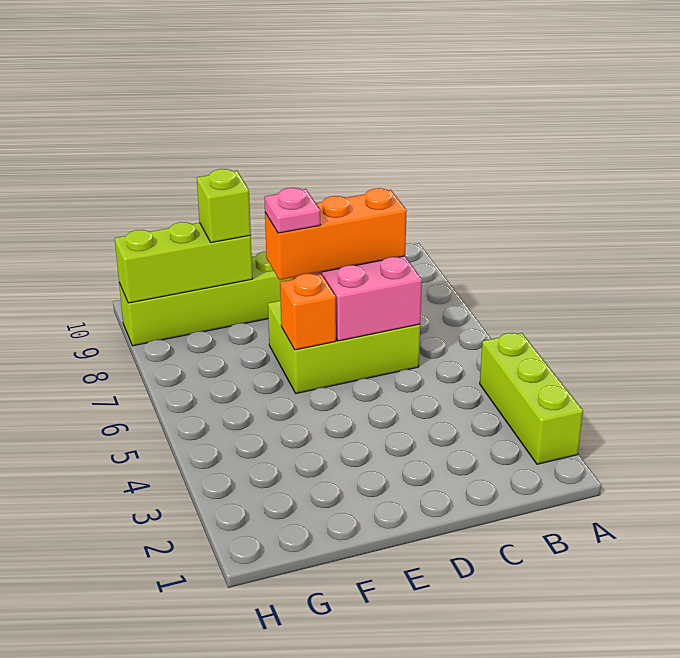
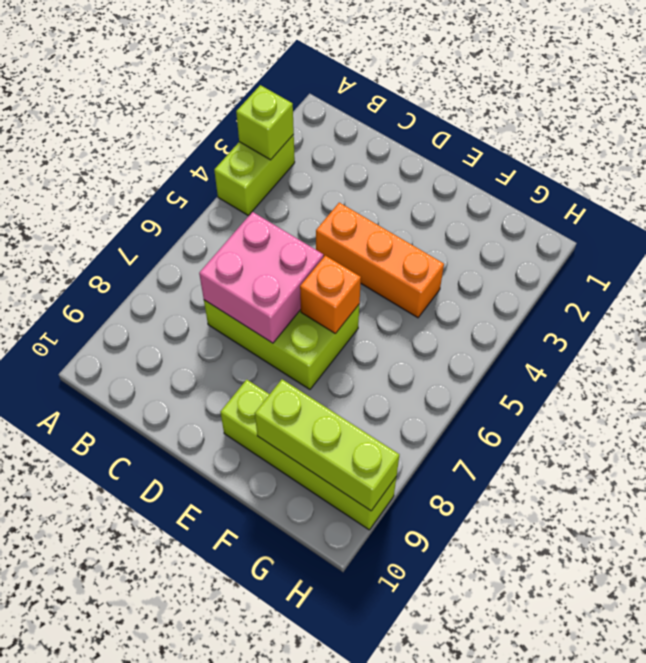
lime 1x3 brick [480,333,583,464] -> lime 1x2 brick [214,135,295,216]
orange 1x3 brick [265,188,407,280] -> orange 1x3 brick moved to [316,203,444,318]
pink 1x1 plate [264,188,320,233] -> none
lime 1x1 brick [197,169,251,243] -> lime 1x1 brick moved to [236,85,294,160]

